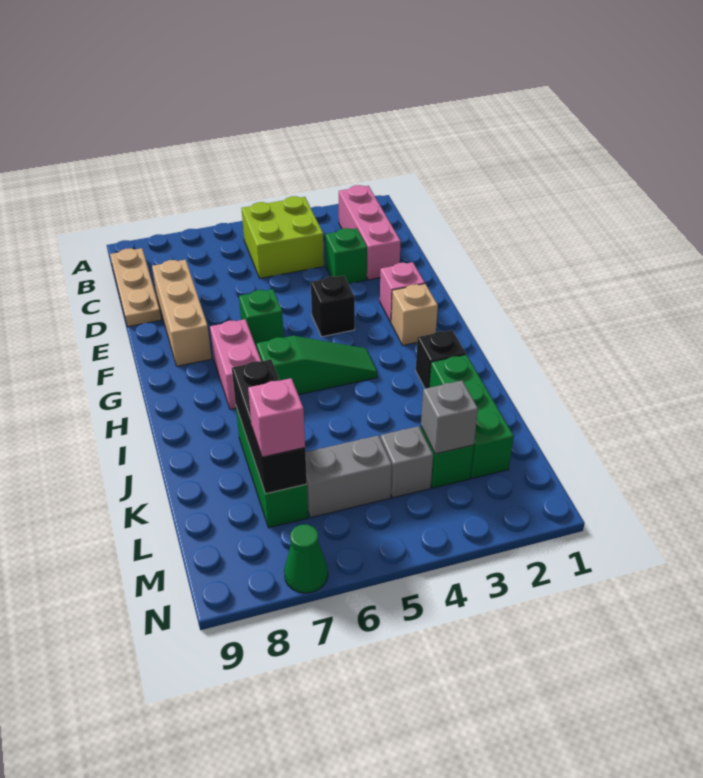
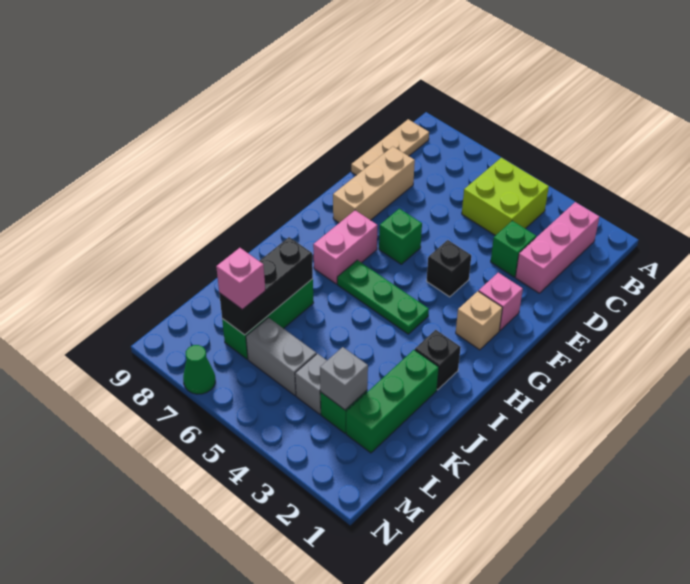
green 1x3 slope [256,336,377,395] -> green 1x3 plate [337,260,429,334]

